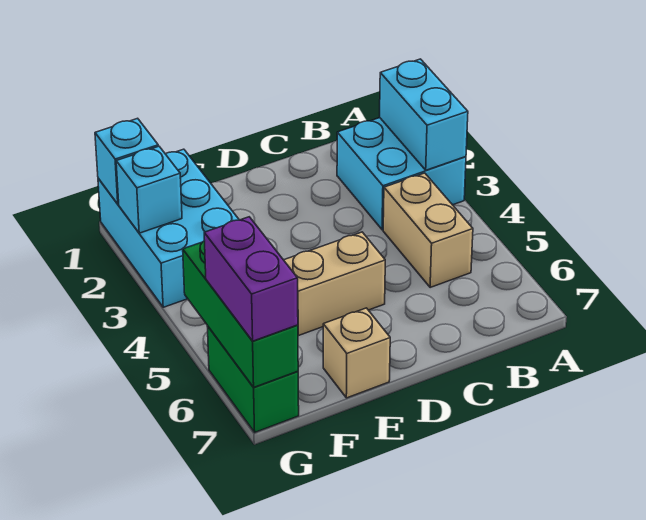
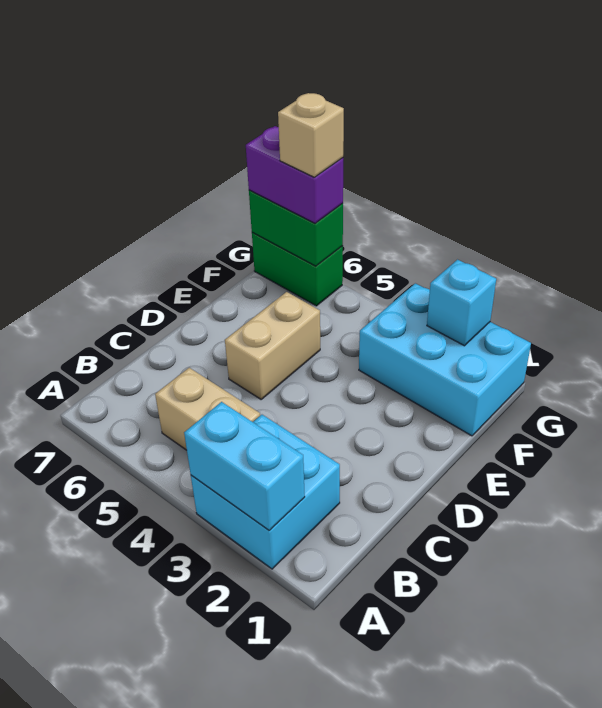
tan 1x1 brick [323,308,390,398] -> tan 1x1 brick moved to [278,93,344,177]
cyan 1x1 brick [95,118,158,204] -> none
green 1x3 brick [183,241,298,387] -> green 1x2 brick [249,190,343,266]

